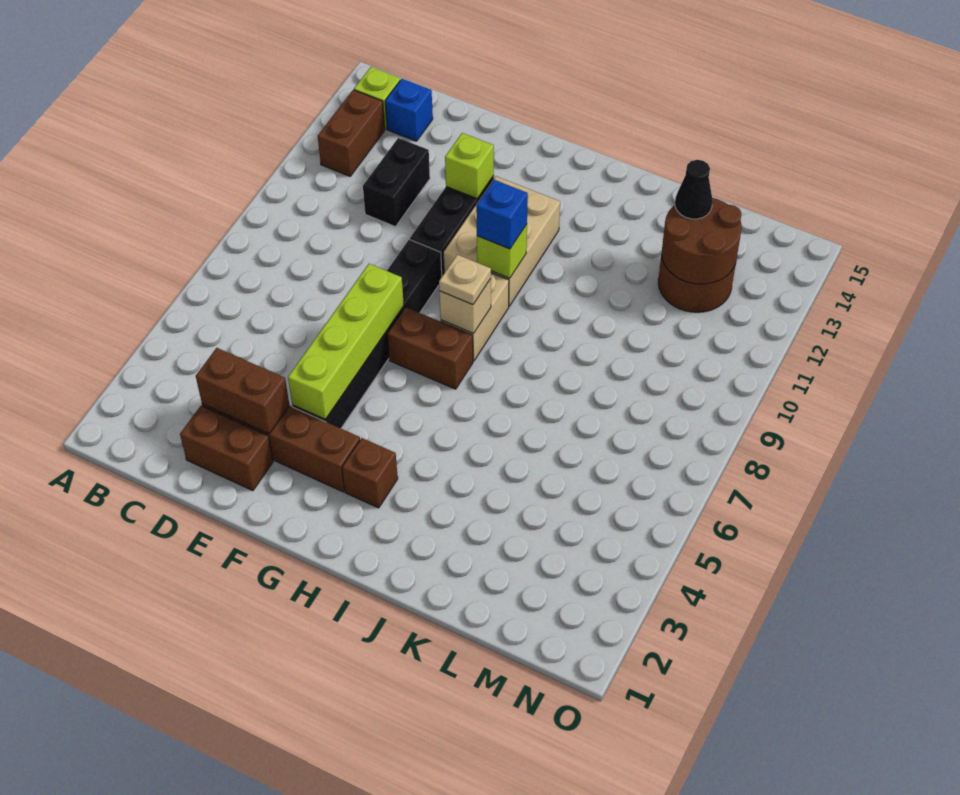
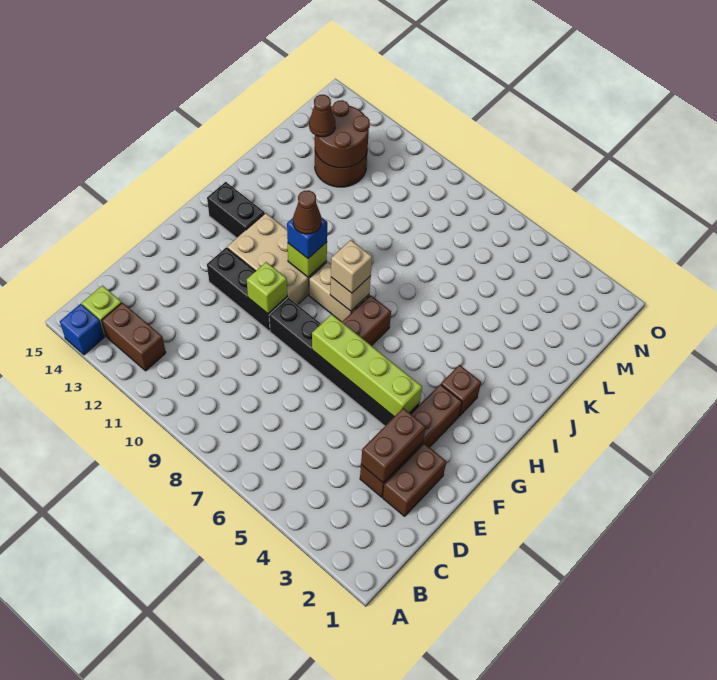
blue 1x1 brick [385,79,433,141] -> blue 1x1 brick moved to [60,304,104,355]
black 1x2 brick [363,138,430,227] -> black 1x2 brick moved to [207,182,265,238]
lime 1x1 brick [445,133,494,199] -> lime 1x1 brick moved to [247,262,287,314]
tan 1x1 plate [439,255,491,305] -> tan 1x1 brick [331,240,372,293]
none -> brown 1x1 cone [293,190,321,234]
black 1x1 cone [675,160,713,219] -> brown 1x1 cone [309,95,335,137]

